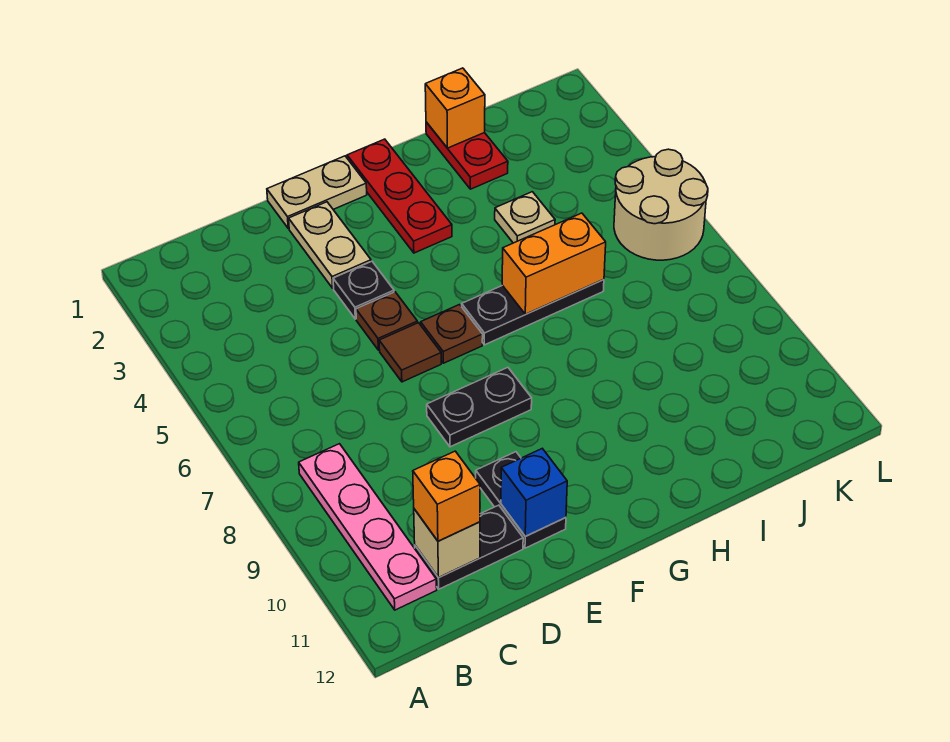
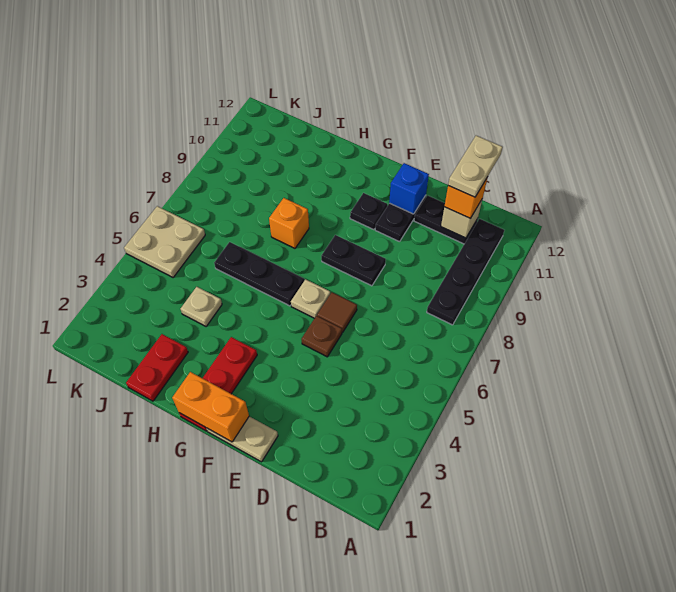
pink 1x4 plate [299,444,437,610] -> black 1x4 plate [427,219,504,325]
tan 1x2 plate [289,202,371,288] -> tan 1x2 plate moved to [448,136,503,197]
black 1x1 plate [333,261,394,319] -> black 1x1 plate moved to [350,193,387,230]
brown 1x1 plate [421,305,483,363] -> tan 1x1 plate [291,279,330,318]
orange 1x2 brick [502,213,606,314] -> orange 1x2 brick moved to [172,372,249,442]
orange 1x1 brick [425,68,485,148] -> orange 1x1 brick moved to [269,198,309,248]
tan 2x2 round brick [614,149,708,260] -> tan 2x2 plate [124,206,205,277]

